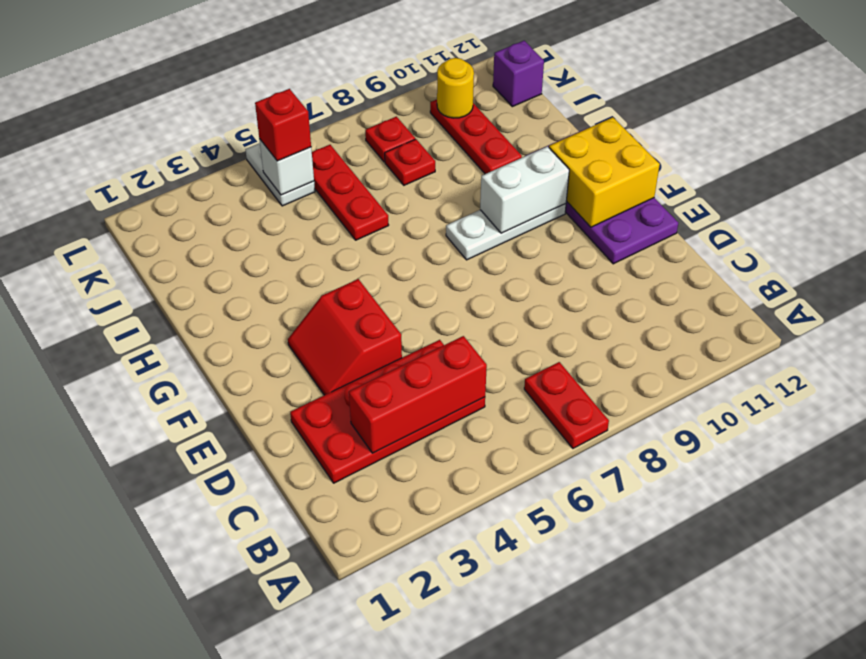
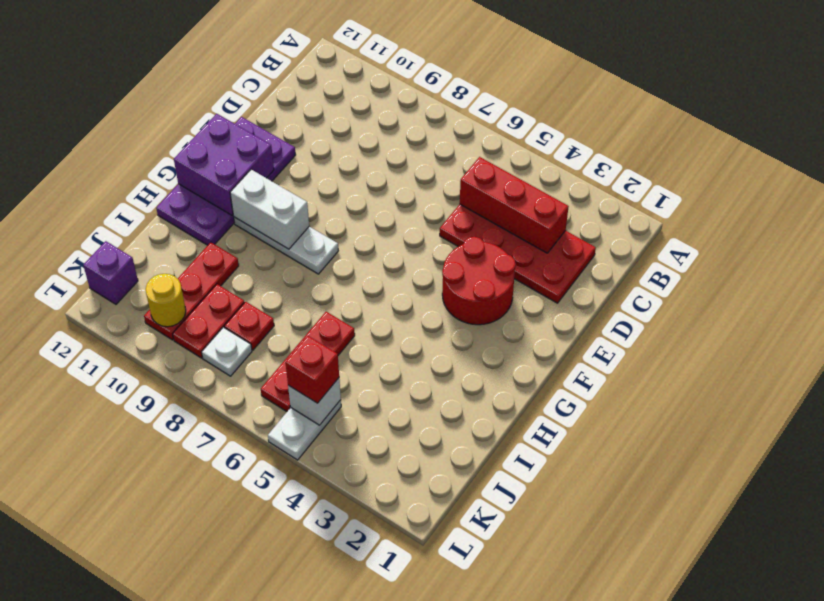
red 1x2 plate [524,362,609,448] -> red 1x2 plate moved to [173,284,245,358]
red 2x2 slope [288,279,402,395] -> red 2x2 round brick [442,237,516,325]
yellow 2x2 brick [549,117,660,227] -> purple 2x2 brick [174,114,274,216]
red 1x1 plate [365,117,415,162] -> white 1x1 plate [202,327,252,376]

